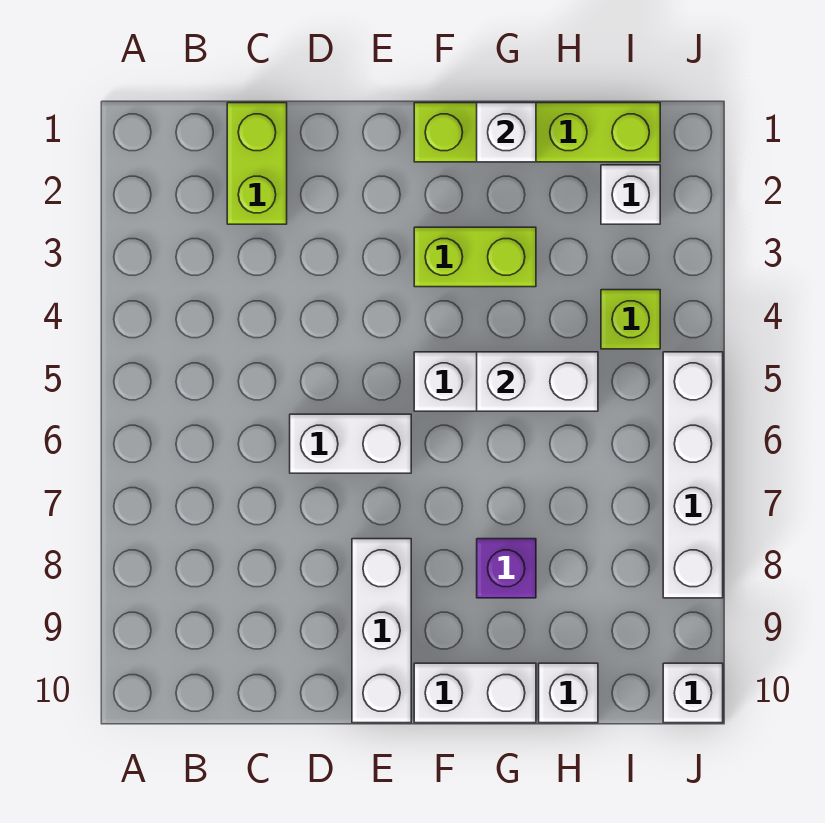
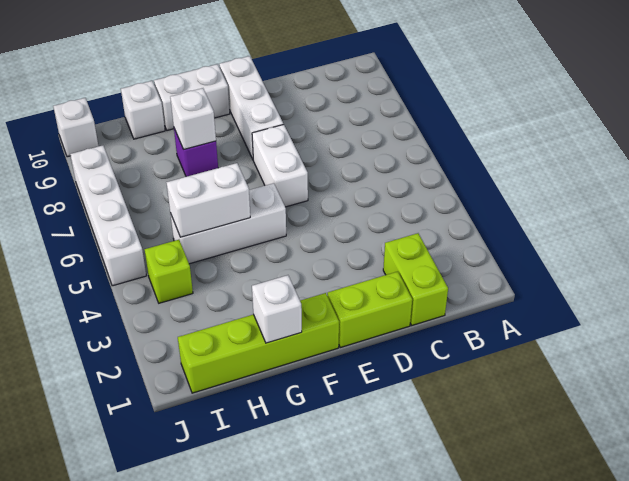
white 1x2 brick [290,414,411,473] -> white 1x2 brick turned to [252,124,308,207]
lime 1x2 brick [414,227,536,287] -> lime 1x2 brick moved to [327,272,412,347]
white 1x1 brick [601,165,660,224] -> white 1x1 brick moved to [170,88,216,149]

